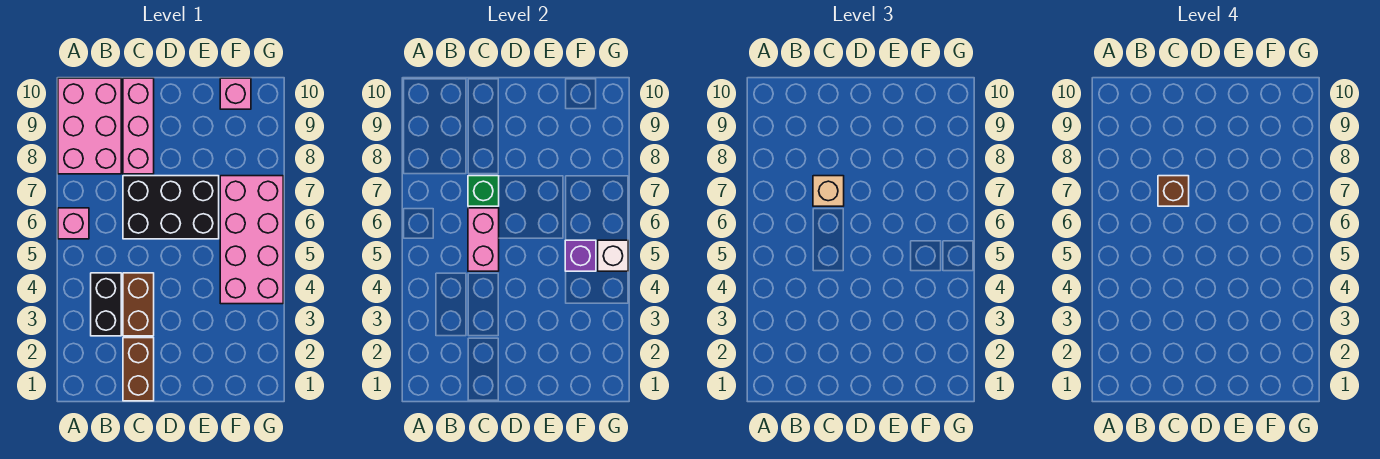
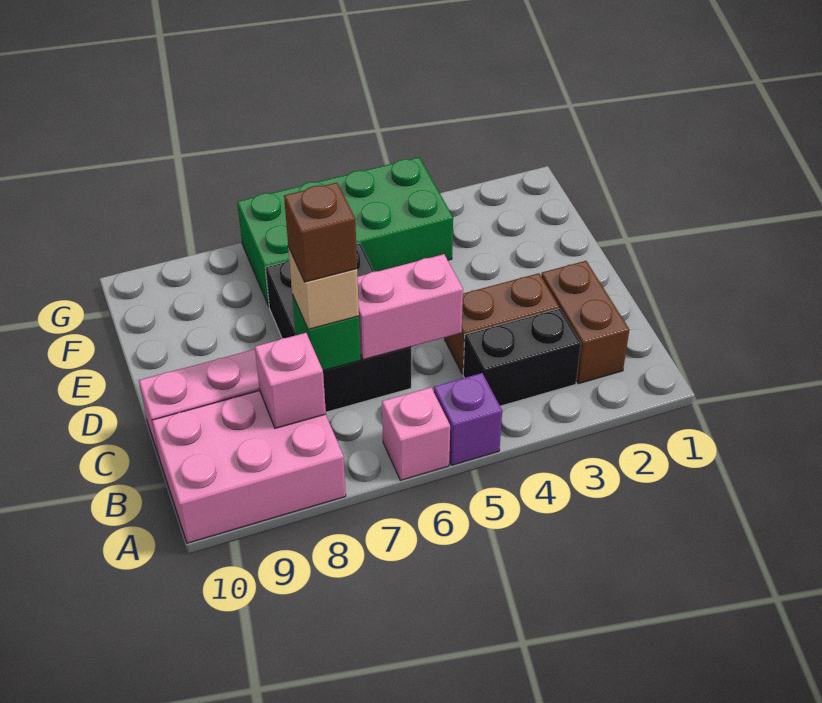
brown 1x2 brick [123,338,154,401] -> brown 1x2 brick turned to [541,261,629,384]
pink 2x4 brick [220,176,283,304] -> green 2x4 brick [237,157,453,306]
purple 1x1 brick [565,240,596,271] -> purple 1x1 brick moved to [434,373,502,465]
pink 1x1 brick [220,78,251,109] -> pink 1x1 brick moved to [255,333,326,428]
white 1x1 brick [598,240,628,271] -> none

